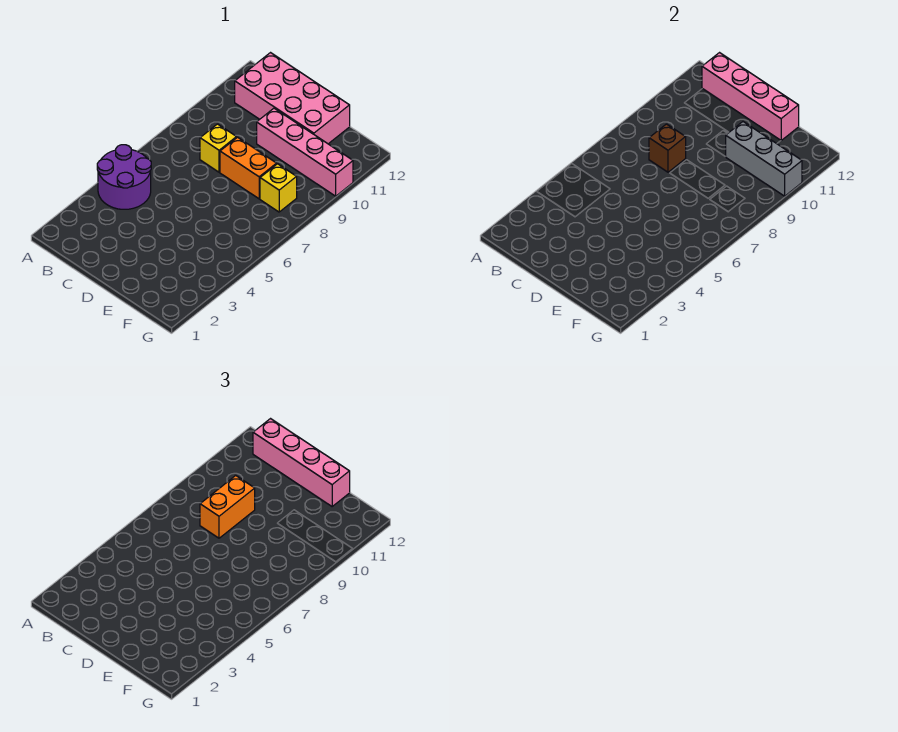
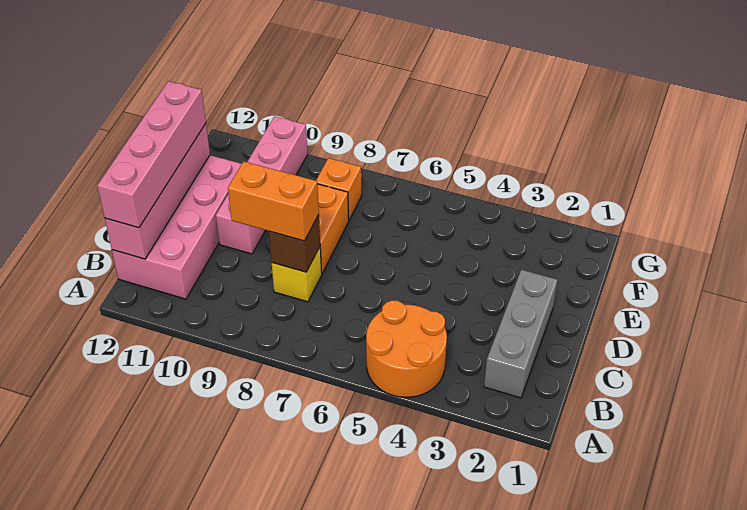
purple 2x2 round brick [97,145,151,209] -> orange 2x2 round brick [366,300,447,397]
grey 1x3 brick [726,122,802,196] -> grey 1x3 brick moved to [484,270,557,398]
yellow 1x1 brick [260,164,297,212] -> orange 1x1 brick [316,158,361,220]

